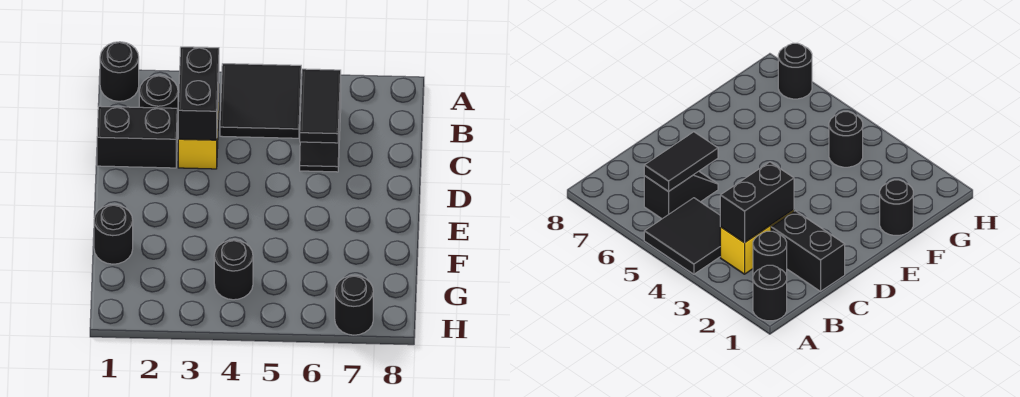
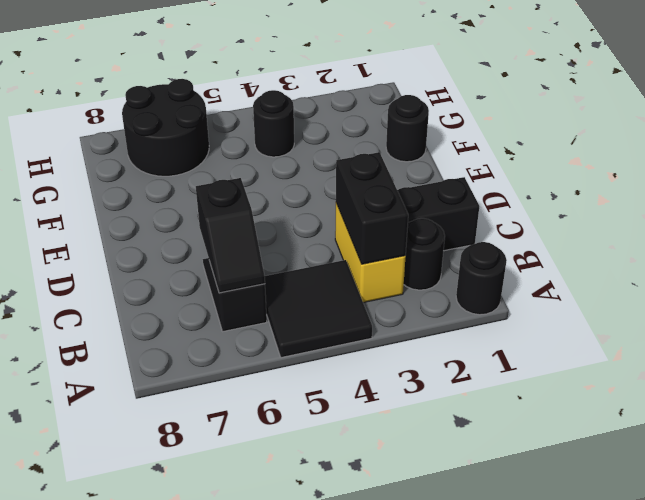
black 1x2 tile [300,69,341,143] -> black 1x2 slope [196,178,265,293]
black 1x1 round brick [335,276,373,335] -> black 2x2 round brick [122,79,209,176]

